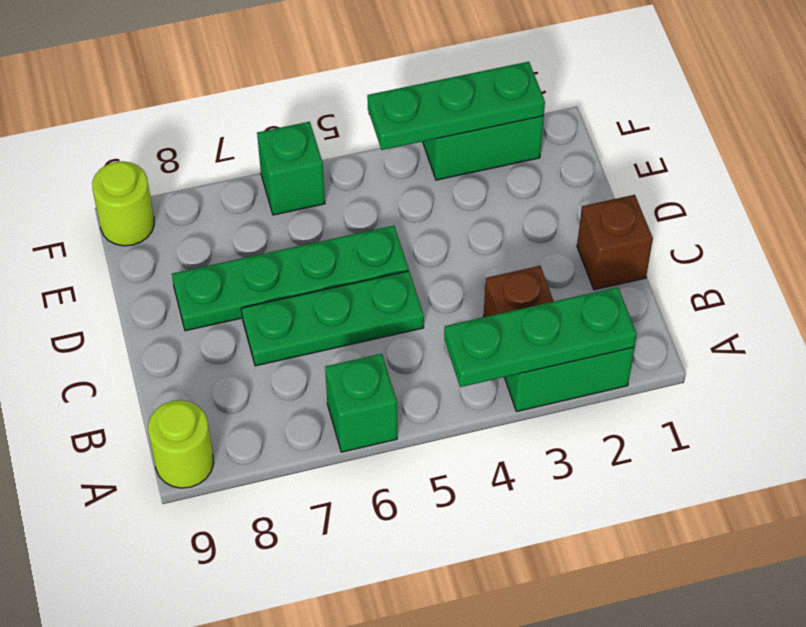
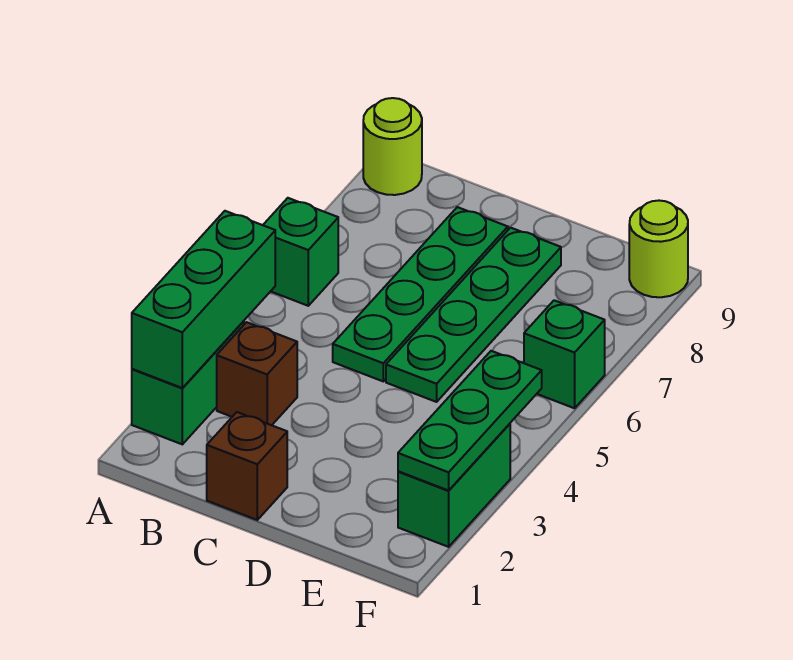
green 1x3 plate [444,287,637,387] -> green 1x3 brick [132,211,275,388]
green 1x3 plate [241,271,424,366] -> green 1x4 plate [333,207,508,381]

